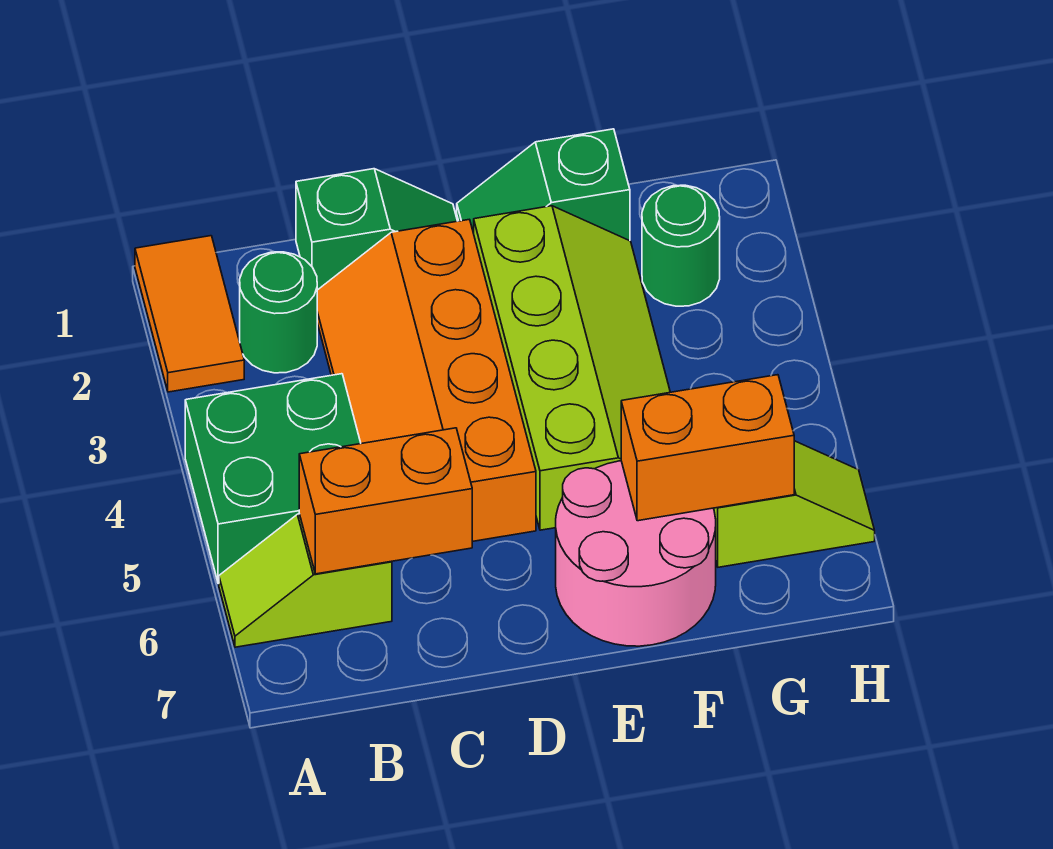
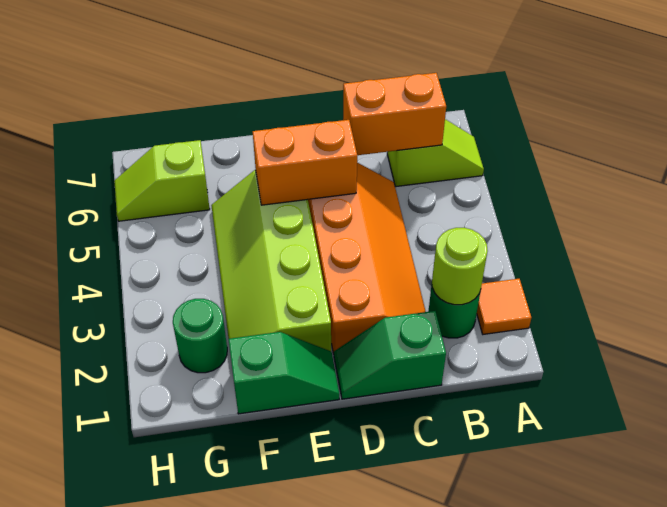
orange 1x2 tile [135,236,244,392] -> orange 1x1 tile [477,279,531,334]
green 2x2 brick [185,374,361,584] -> none
none -> lime 1x1 round brick [432,228,488,305]
pink 2x2 round brick [556,461,716,646] -> none
orange 1x2 brick [621,375,794,521] -> orange 1x2 brick moved to [253,120,357,205]

